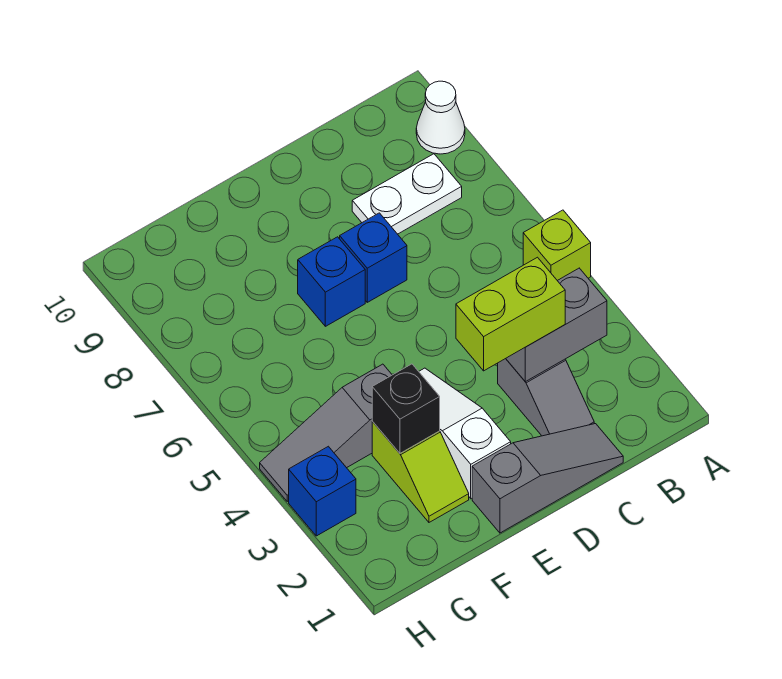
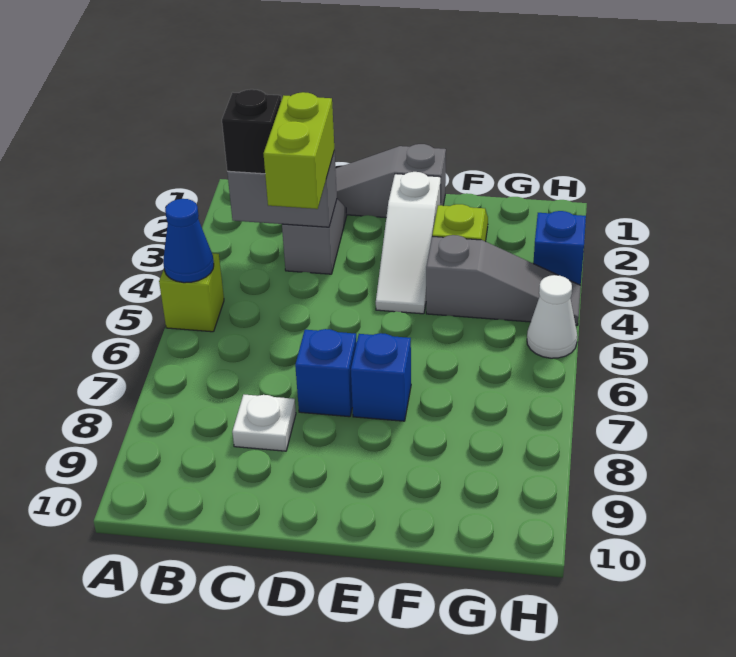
none -> blue 1x1 cone [163,199,214,283]
white 1x1 cone [416,81,465,154] -> white 1x1 cone moved to [527,275,577,358]
white 1x2 plate [352,154,462,234] -> white 1x1 plate [232,395,296,451]
lime 1x2 brick [456,257,565,371] -> lime 1x2 brick turned to [263,92,334,209]
black 1x1 brick [372,364,440,453] -> black 1x1 brick moved to [222,89,281,174]

